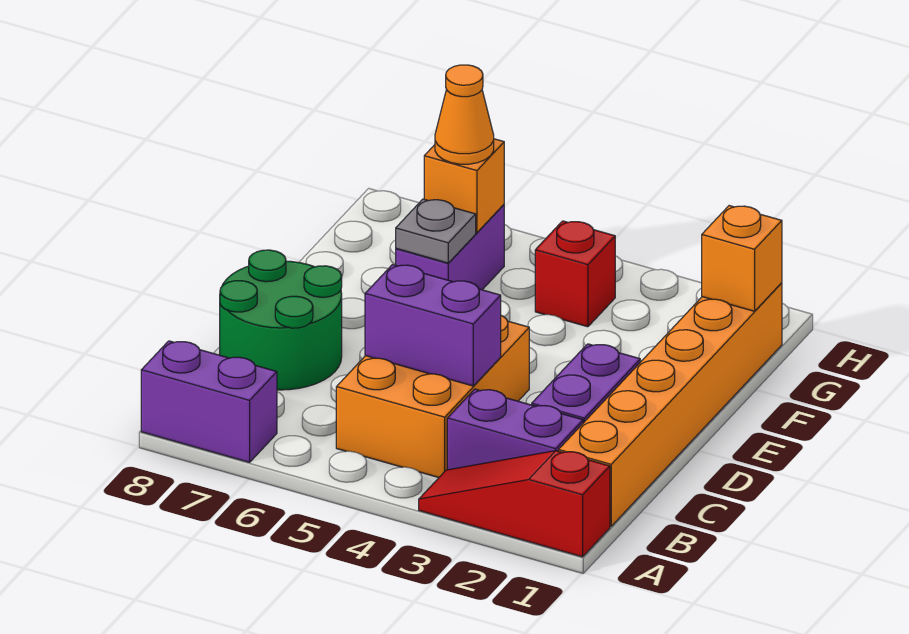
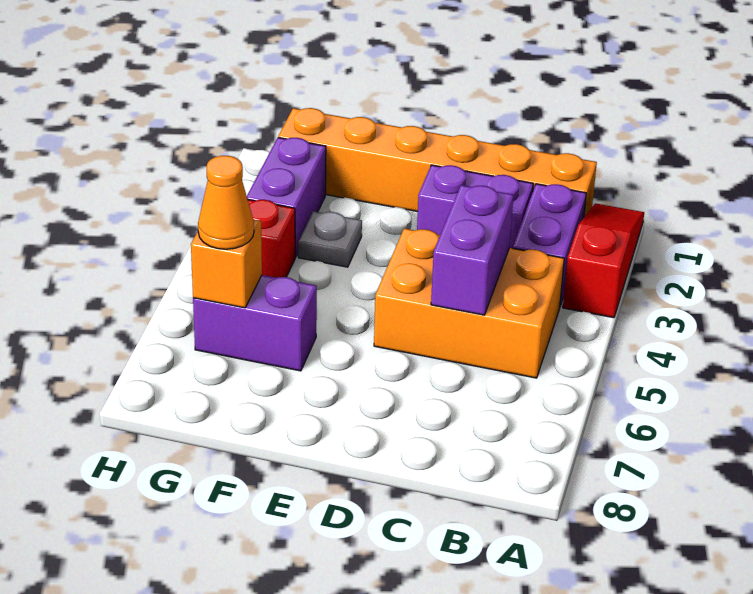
red 1x3 slope [419,451,610,557] -> red 1x3 slope turned to [563,203,644,318]
purple 1x2 brick [141,341,277,462] -> purple 1x2 brick moved to [247,138,326,257]
green 2x2 round brick [220,250,342,390] -> none
grey 1x1 plate [396,199,476,263] -> grey 1x1 plate moved to [298,211,362,267]
orange 1x1 brick [702,206,782,311] -> none

